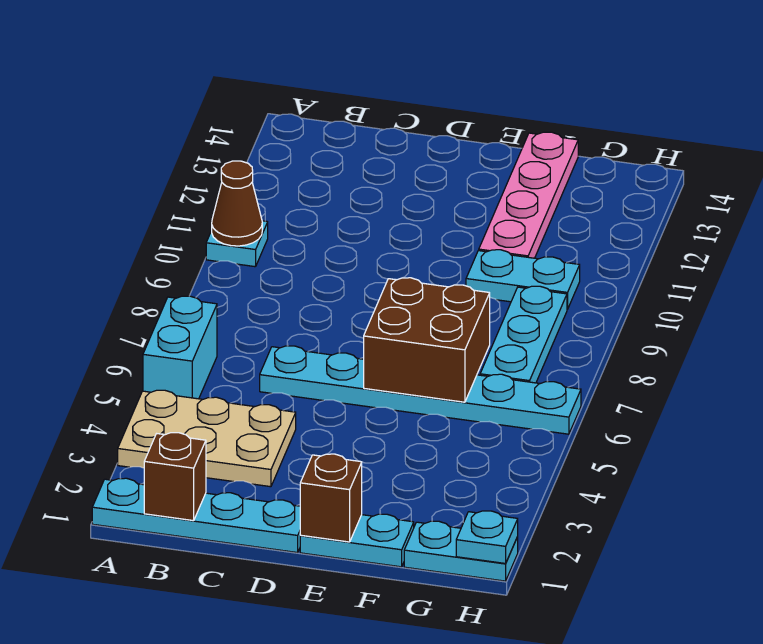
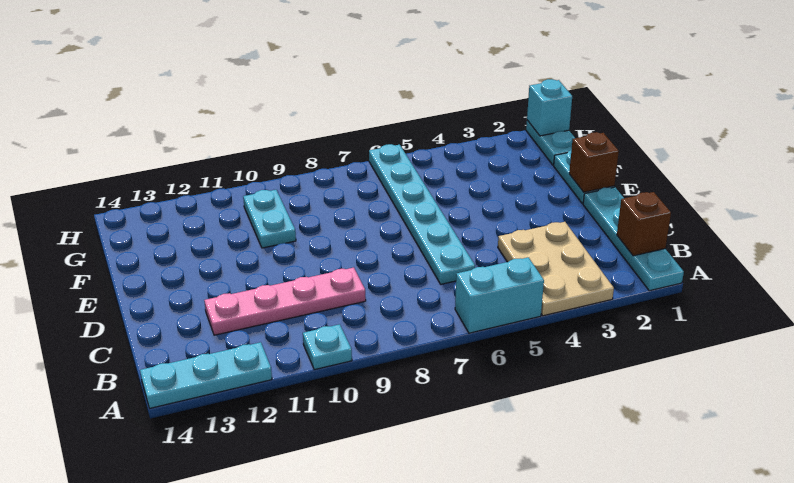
brown 1x1 cone [212,161,262,246] -> none
brown 2x2 brick [364,278,490,402] -> none
pink 1x4 plate [479,132,578,258] -> pink 1x4 plate moved to [204,268,366,335]
cyan 1x3 plate [480,286,567,383] -> cyan 1x3 plate moved to [140,342,272,408]
cyan 1x1 plate [456,511,518,563] -> cyan 1x1 brick [527,79,572,136]

